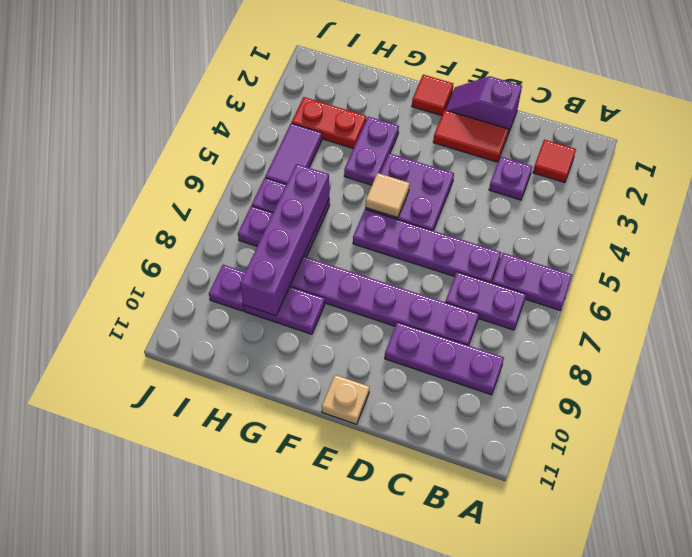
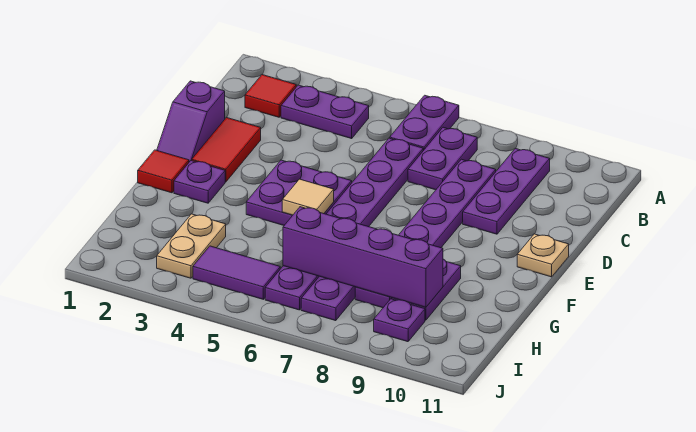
purple 1x1 plate [489,157,532,200] -> purple 1x1 plate moved to [174,161,225,203]
purple 1x2 plate [344,117,399,185] -> purple 1x2 plate moved to [281,85,369,139]
red 1x2 plate [292,97,366,149] -> tan 1x2 plate [157,214,226,278]

